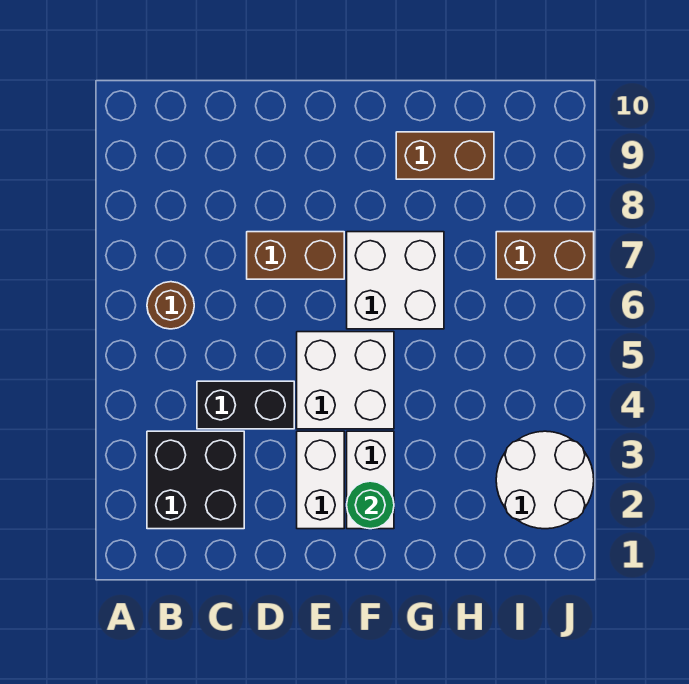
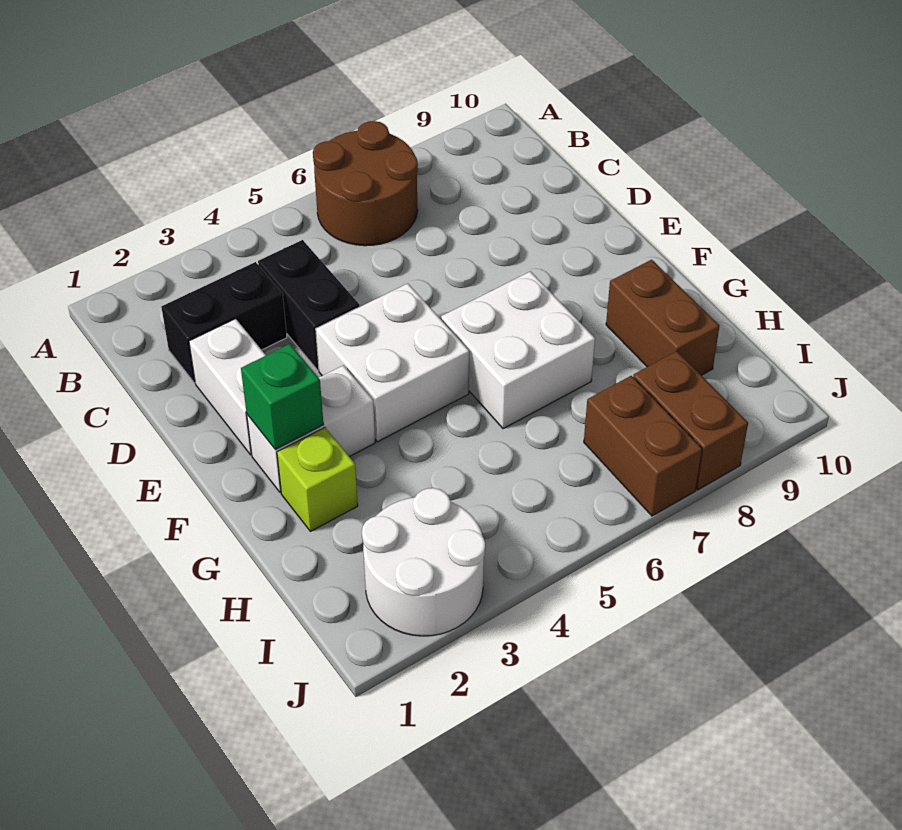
black 2x2 brick [147,431,244,529] -> black 1x2 brick [161,262,287,383]
brown 1x1 round brick [147,282,194,329] -> brown 2x2 round brick [313,121,418,246]
brown 1x2 brick [247,232,344,279] -> brown 1x2 brick moved to [633,351,748,490]
white 1x2 brick [297,431,344,529] -> white 1x2 brick turned to [189,319,266,455]
green 1x1 round brick [347,481,394,529] -> green 1x1 brick [241,344,323,449]
none -> lime 1x1 brick [277,427,358,531]

